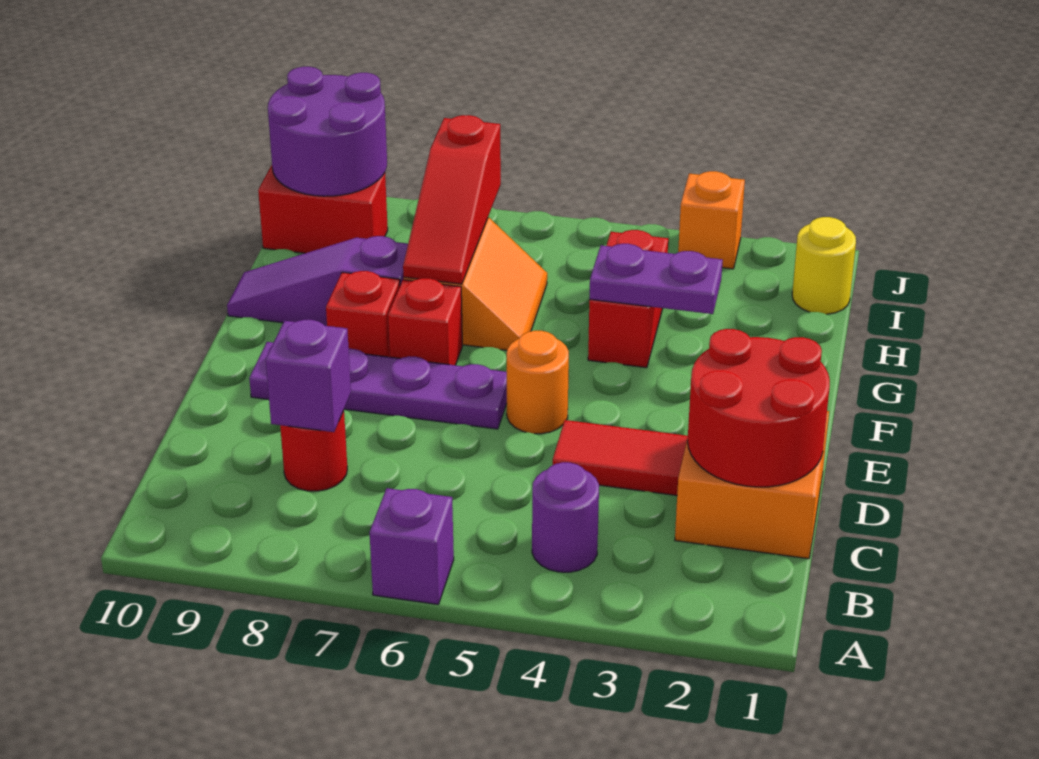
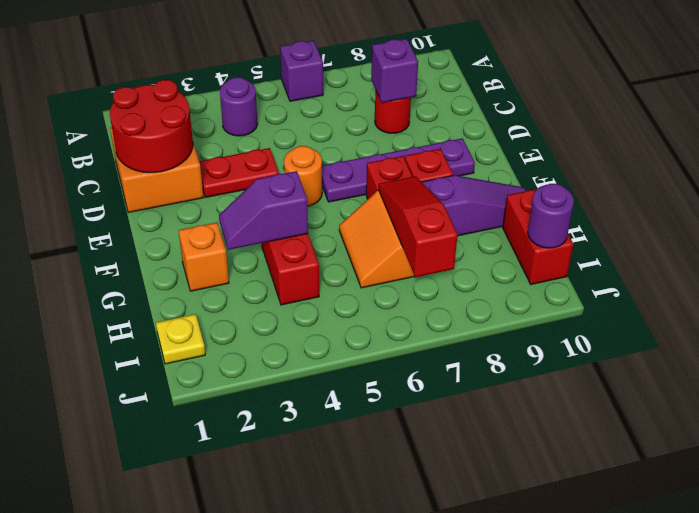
red 1x2 tile [553,420,688,495] -> red 1x2 plate [199,148,279,197]
purple 1x2 plate [589,244,723,314] -> purple 1x2 slope [219,171,308,250]
yellow 1x1 round brick [792,217,856,314] -> yellow 1x1 plate [156,314,205,364]
red 1x2 brick [258,165,388,253] -> red 1x2 brick turned to [503,189,573,284]
purple 2x2 round brick [268,67,387,196] -> purple 1x1 round brick [528,184,574,248]
orange 1x1 brick [678,171,745,269] -> orange 1x1 brick moved to [179,222,229,291]

